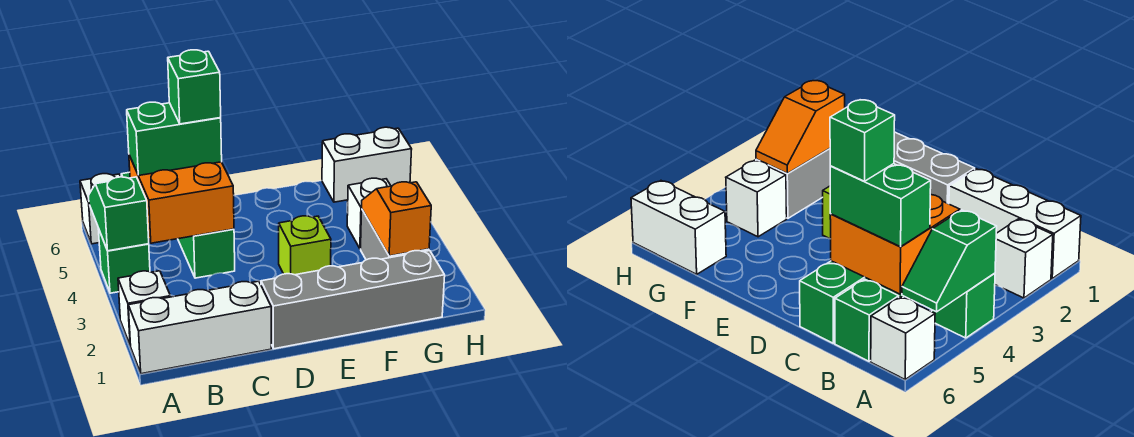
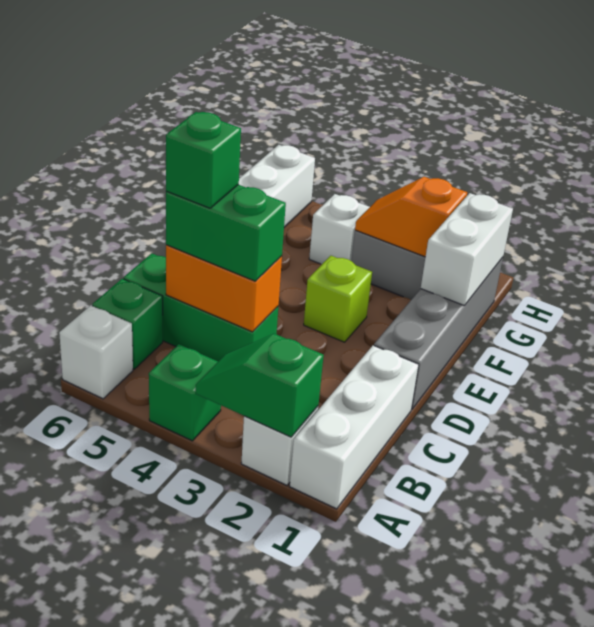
green 1x2 slope [89,177,149,251] -> green 1x2 slope moved to [196,334,324,437]
orange 2x2 brick [129,155,234,243] -> orange 1x2 brick [166,245,282,332]
green 1x2 brick [127,102,222,176] -> green 1x2 brick turned to [166,185,286,281]
none -> white 1x2 brick [421,193,513,305]

